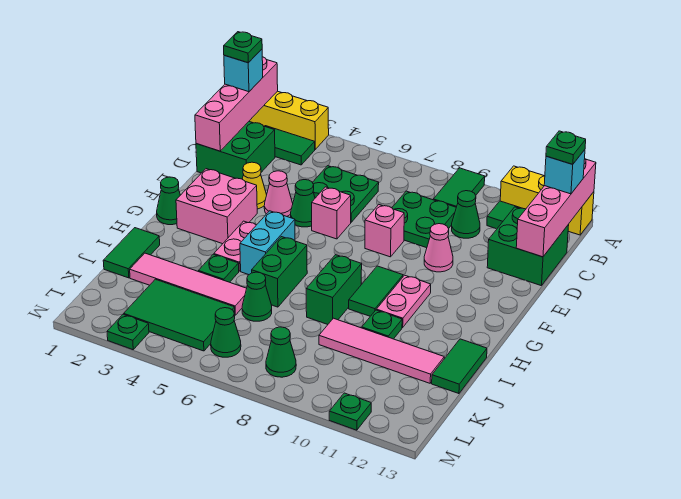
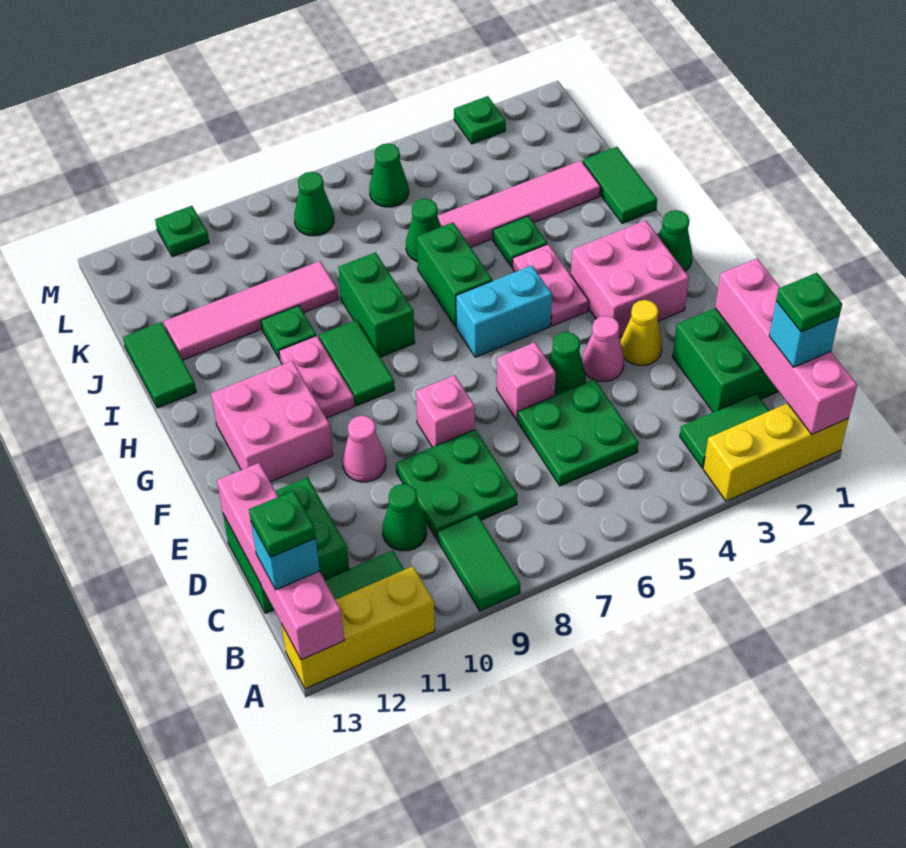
none -> pink 2x2 brick [211,361,333,482]
cyan 1x2 brick [240,211,295,275] -> cyan 1x2 brick turned to [456,266,552,357]
green 2x3 tile [124,279,235,351] -> none

